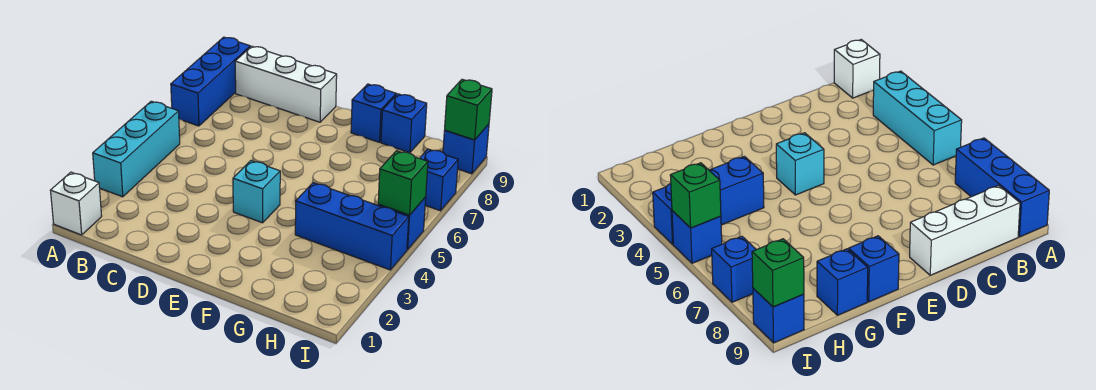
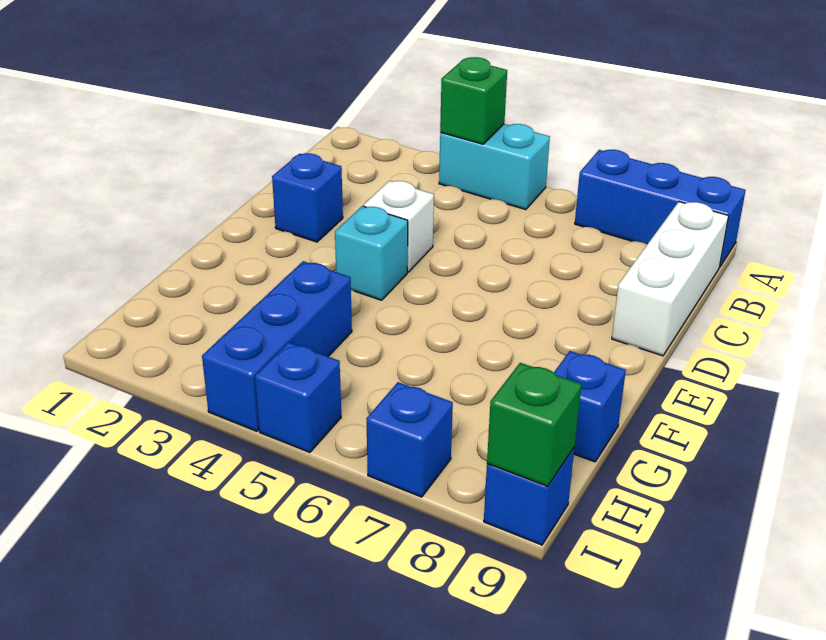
white 1x1 brick [50,172,102,235] -> white 1x1 brick moved to [363,181,434,272]
cyan 1x3 brick [93,101,180,197] -> cyan 1x2 brick [439,124,550,210]
blue 1x1 brick [351,84,396,142] -> blue 1x1 brick moved to [272,153,343,242]
green 1x1 brick [378,151,428,215] -> green 1x1 brick moved to [440,57,507,144]

